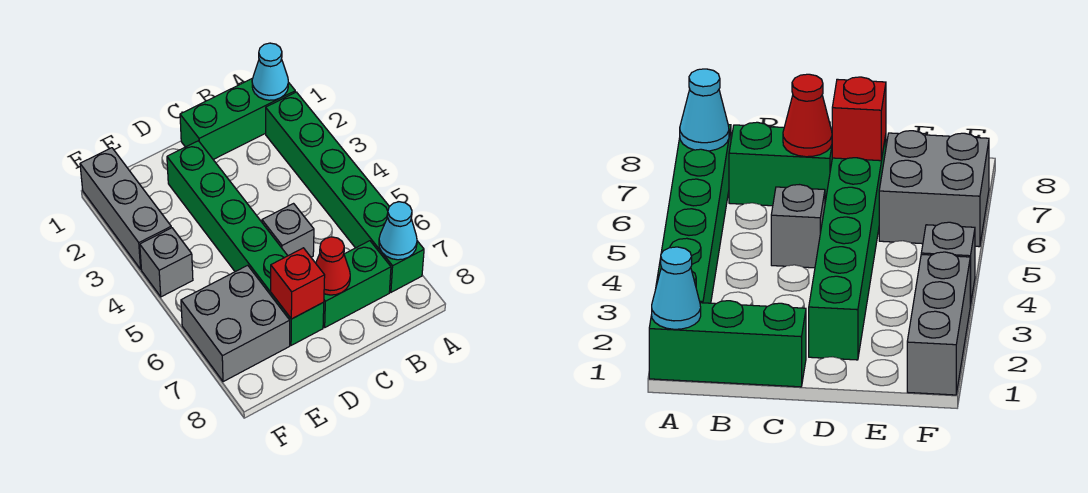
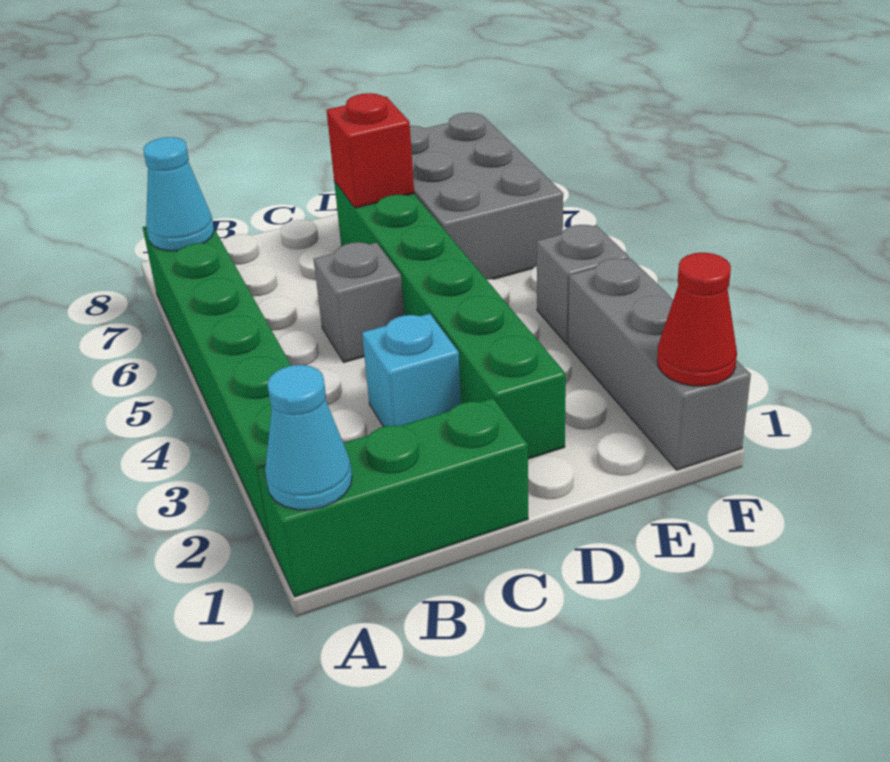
green 1x2 brick [323,241,391,327] -> none
none -> cyan 1x1 brick [362,314,461,427]
red 1x1 cone [316,237,350,295] -> red 1x1 cone moved to [657,253,737,386]
grey 2x2 brick [181,265,290,382] -> grey 2x3 brick [410,113,563,279]

